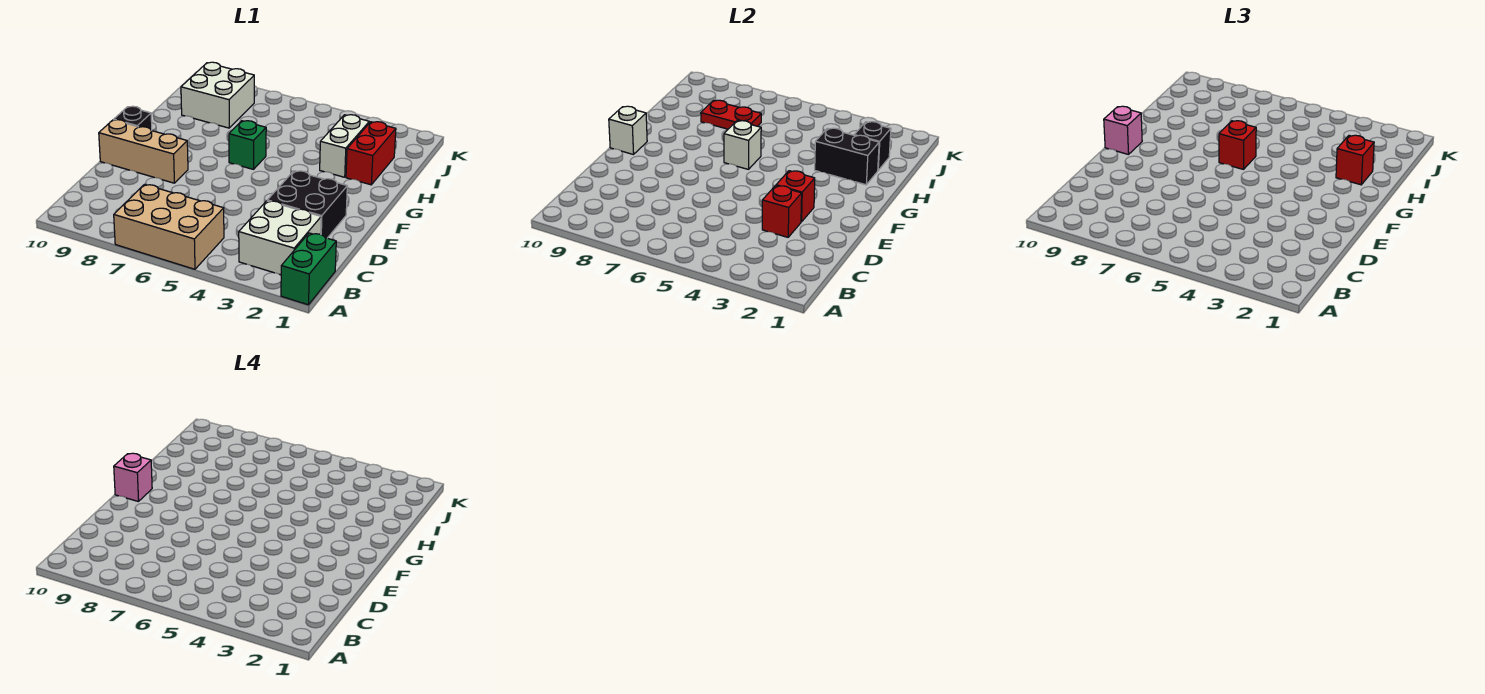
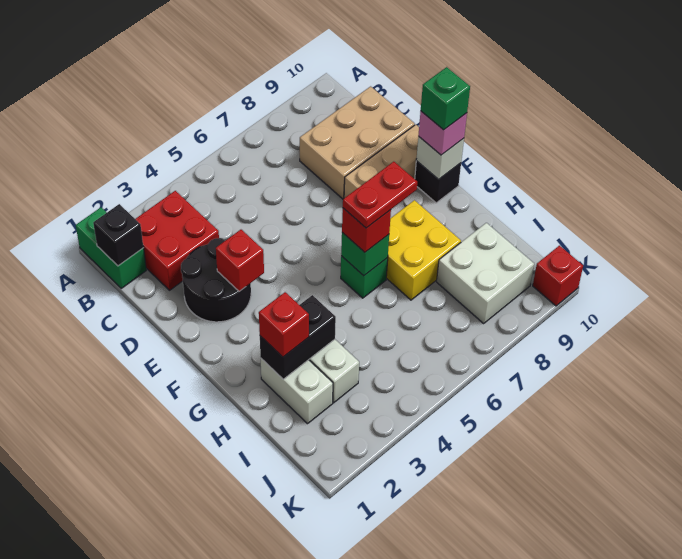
tan 2x3 brick [114,184,224,269] -> tan 2x3 brick moved to [300,86,415,199]
white 2x2 brick [239,201,321,275] -> red 2x2 brick [136,191,219,290]
black 2x2 brick [267,171,347,238] -> black 2x2 round brick [181,238,251,322]
red 1x1 brick [762,186,802,237] -> red 1x1 brick moved to [533,246,583,306]
pink 1x1 brick [114,453,152,502] -> green 1x1 brick [421,67,470,130]
white 1x1 brick [724,121,761,169] -> green 1x1 brick [341,233,389,276]
none -> yellow 2x2 brick [386,200,461,300]
red 1x2 brick [346,122,396,185] -> white 1x2 brick [261,359,333,424]
black 1x1 brick [854,122,891,170] -> black 1x1 brick moved to [93,204,144,266]
red 1x2 plate [701,100,761,129] -> red 1x2 plate moved to [343,162,417,228]

